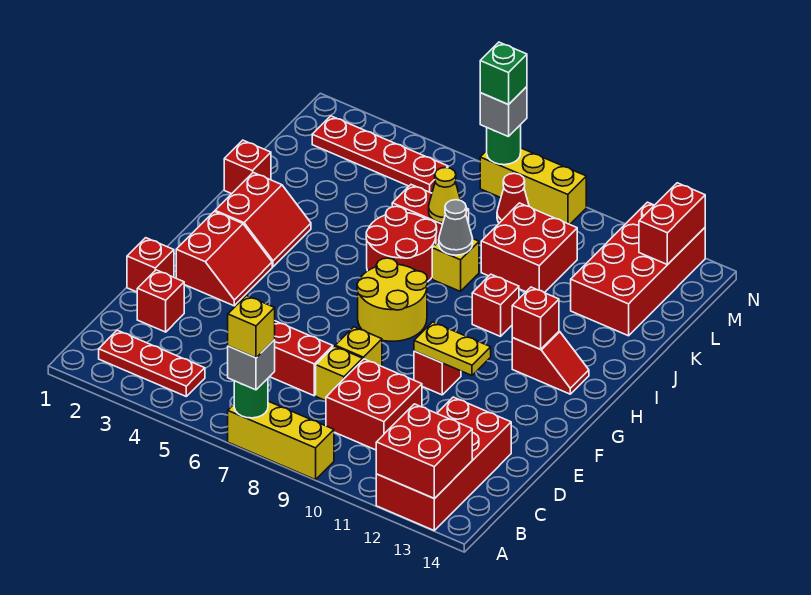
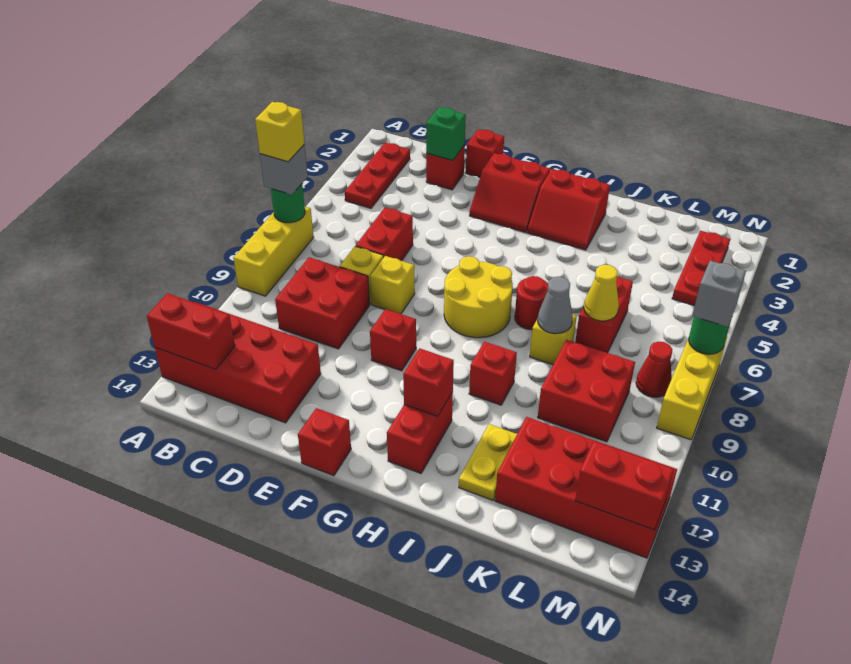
red 2x2 brick [376,404,472,499] -> red 1x2 brick [147,293,235,369]
yellow 1x2 plate [414,322,491,375] -> yellow 1x2 plate moved to [459,424,517,500]
red 1x2 slope [512,331,589,394] -> red 1x2 brick [387,392,453,473]
red 2x2 round brick [366,206,437,282] -> red 1x1 round brick [515,276,548,330]
red 1x1 brick [224,140,271,194] -> red 1x1 brick moved to [298,408,351,476]
red 1x4 plate [312,116,448,193] -> red 1x3 plate [672,231,730,306]
green 1x1 brick [480,42,527,105] -> green 1x1 brick moved to [426,107,466,161]

